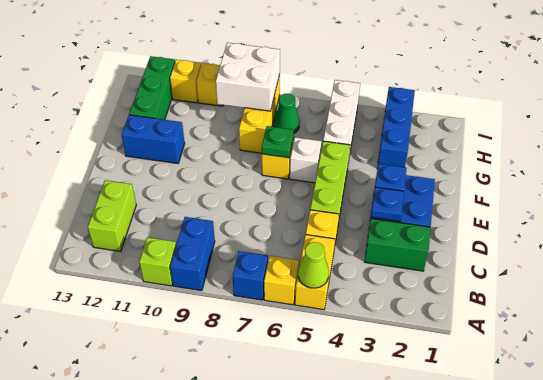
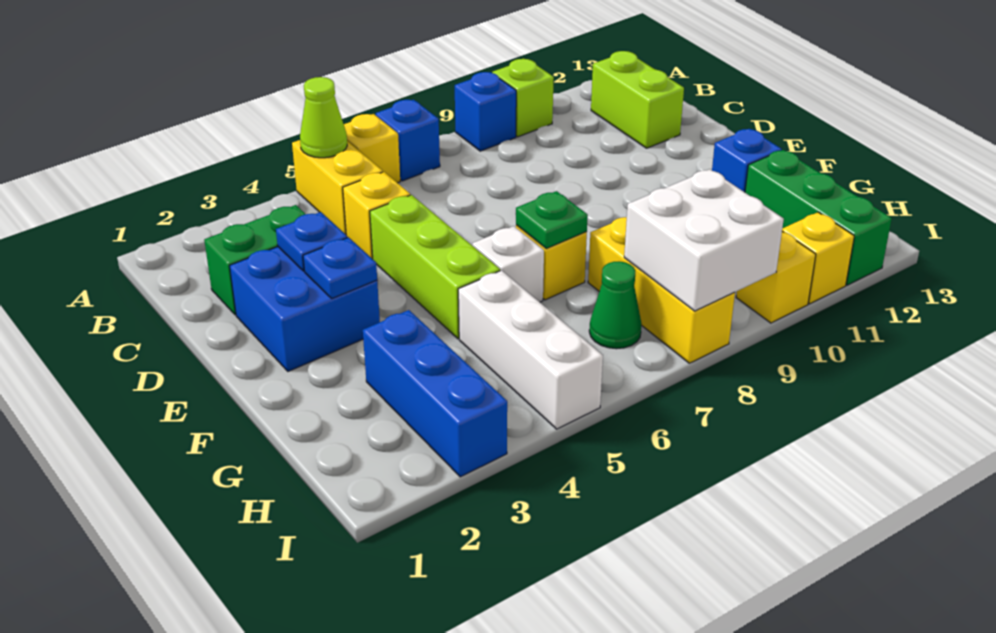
blue 1x2 brick [170,217,215,291] -> blue 1x1 brick [455,72,516,151]
blue 1x2 brick [122,115,185,164] -> blue 1x1 brick [712,129,782,192]

